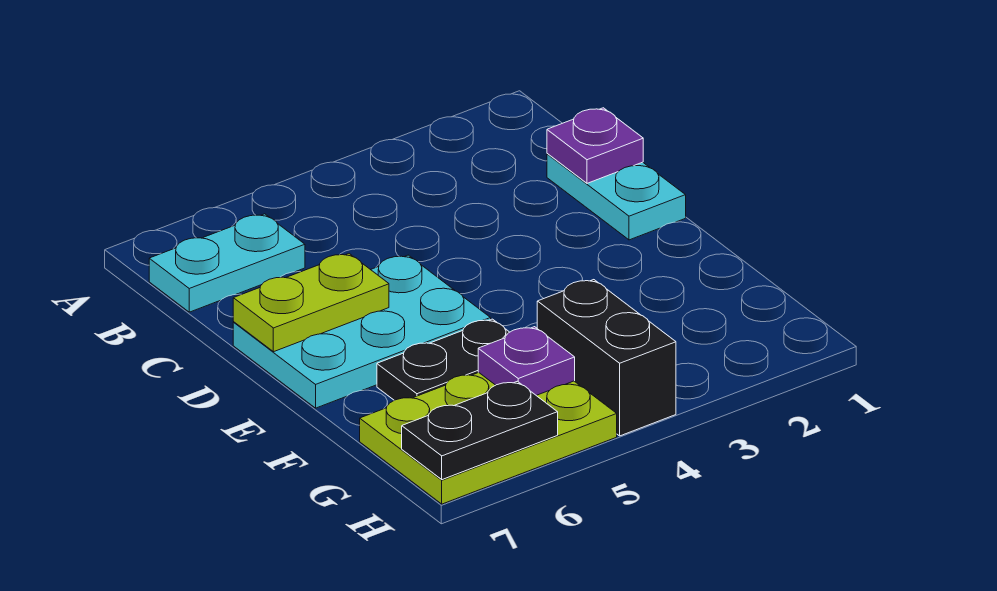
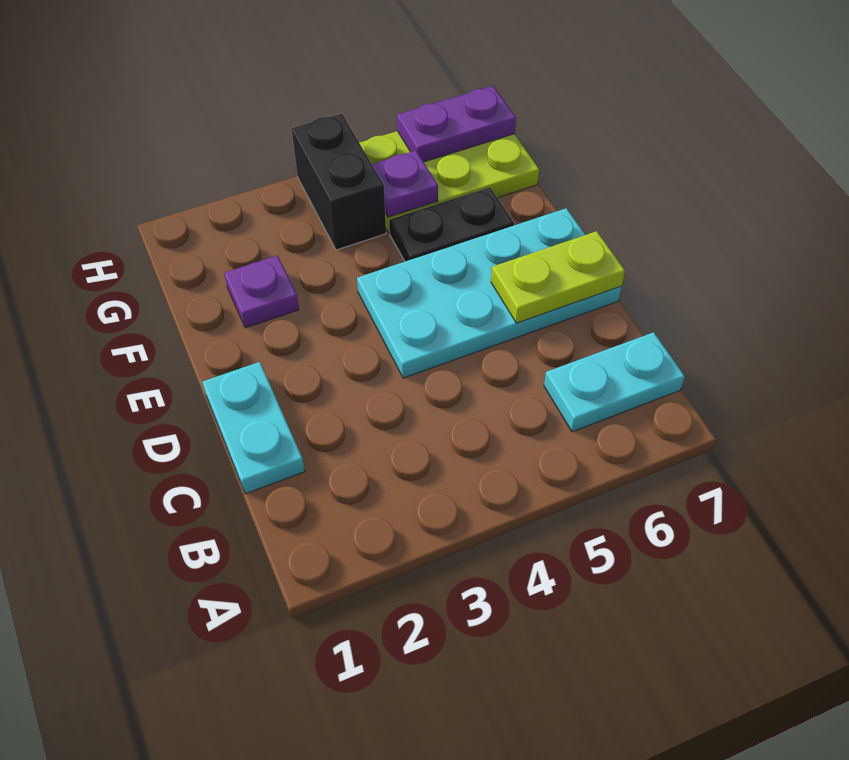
purple 1x1 plate [547,108,643,183] -> purple 1x1 plate moved to [224,256,299,328]
cyan 2x3 plate [233,255,491,408] -> cyan 2x4 plate [357,208,622,378]
black 1x2 plate [402,381,558,480] -> purple 1x2 plate [397,86,516,162]

